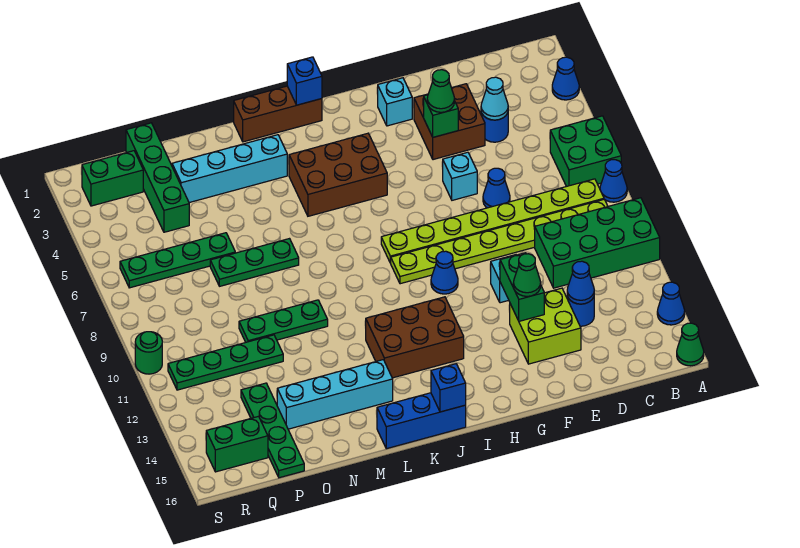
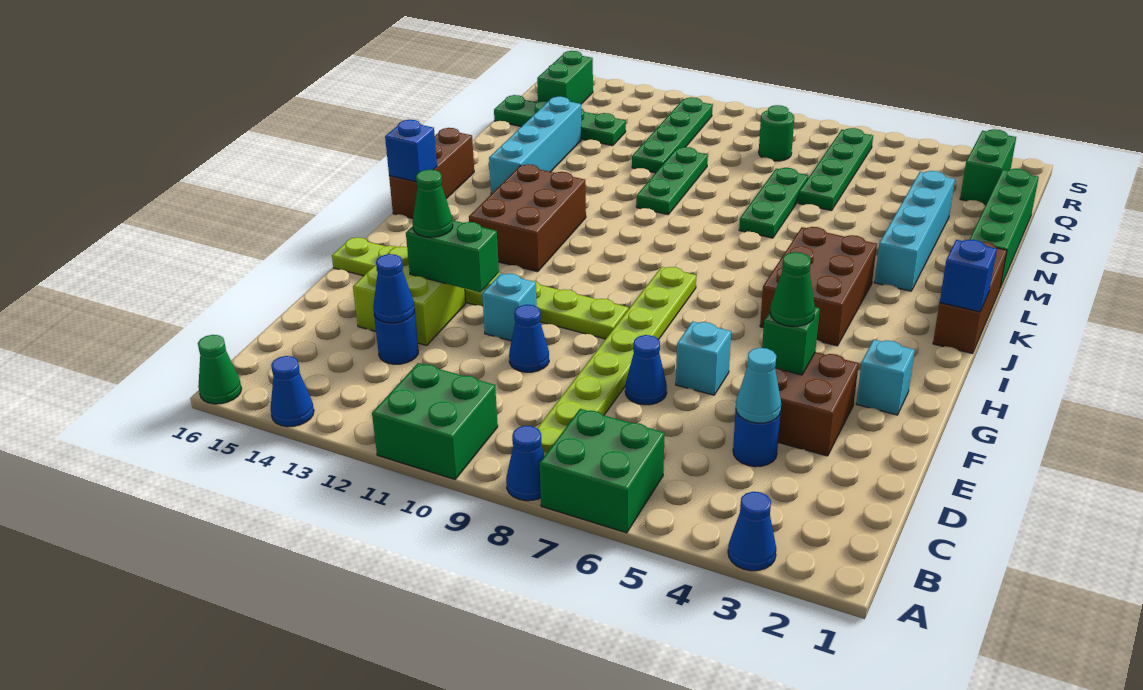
green 2x4 brick [535,198,660,288] -> green 2x2 brick [372,363,498,479]
lime 1x8 plate [391,199,608,284] -> lime 1x8 plate turned to [332,237,628,339]
blue 1x1 cone [431,251,458,294] -> blue 1x1 cone moved to [509,305,549,372]
blue 1x3 brick [377,393,466,449] -> brown 1x3 brick [389,128,474,218]
green 1x4 brick [126,123,189,232] -> green 1x4 brick turned to [970,169,1039,288]
green 1x1 round brick [135,332,162,374] -> green 1x1 round brick moved to [759,105,794,161]

